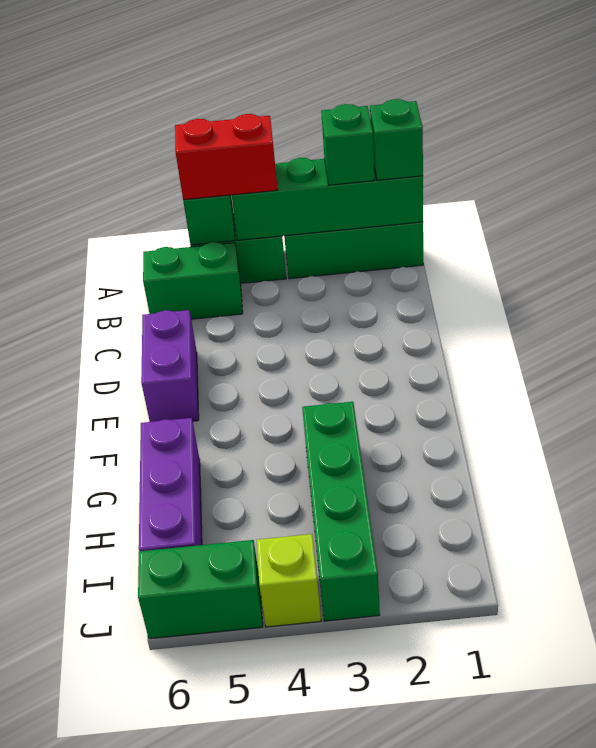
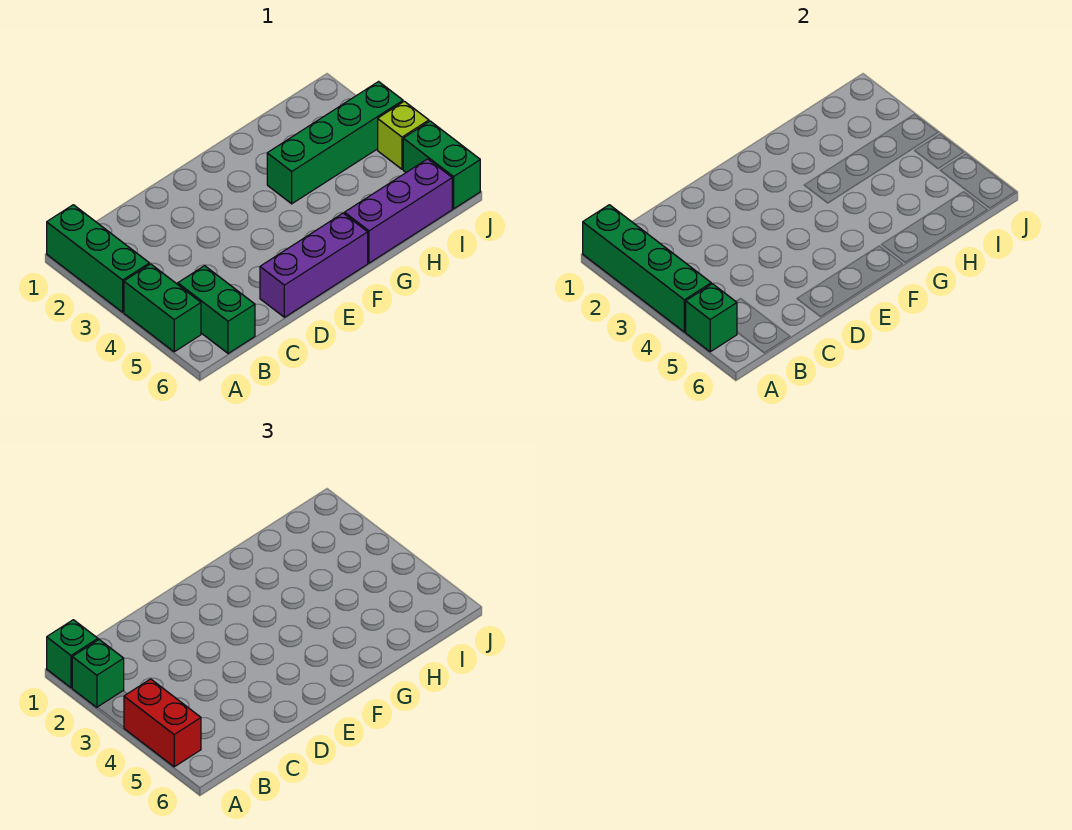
purple 1x2 brick [141,310,199,422] -> purple 1x3 brick [260,213,368,317]

